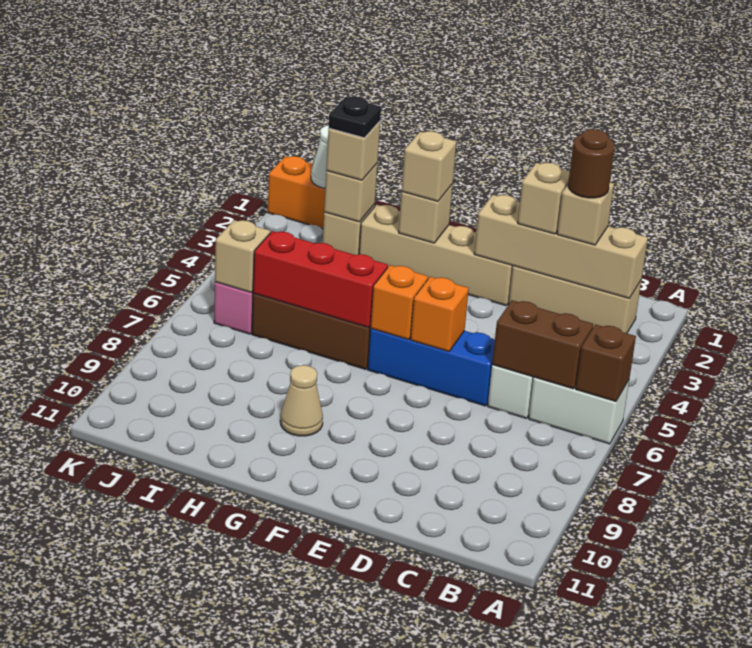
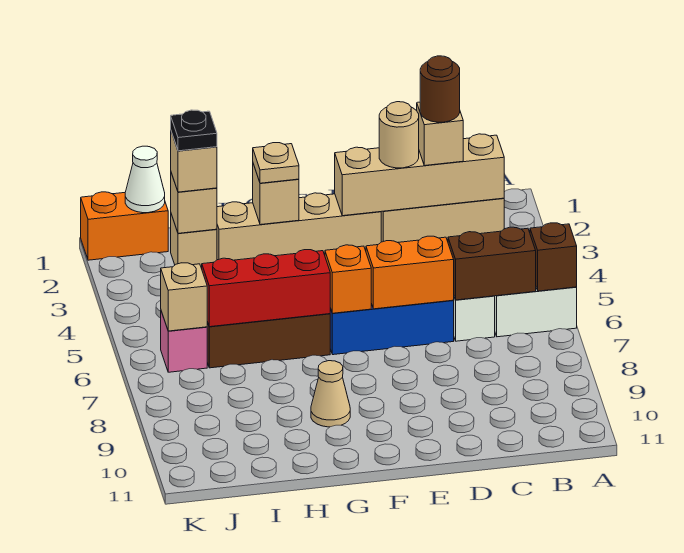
tan 1x1 brick [518,163,570,234] -> tan 1x1 round brick [379,102,419,168]
orange 1x1 brick [411,277,469,352] -> orange 1x2 brick [366,236,454,309]
tan 1x1 brick [402,131,456,201] -> tan 1x1 plate [253,143,299,183]

